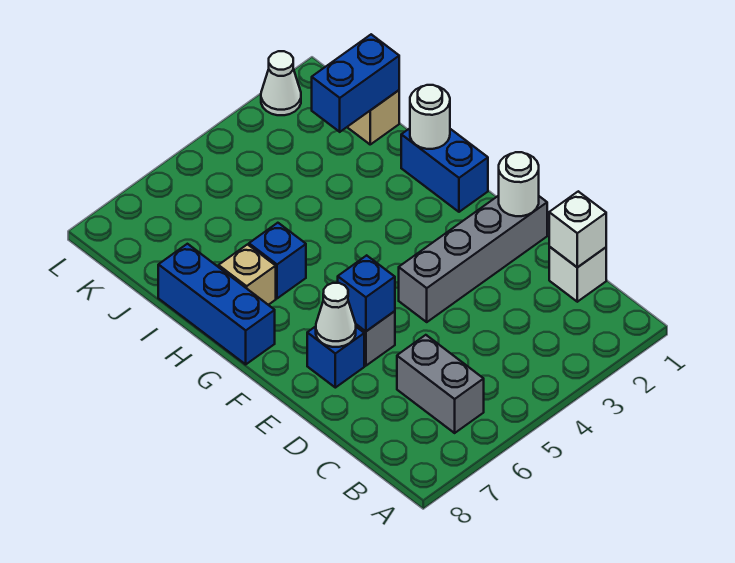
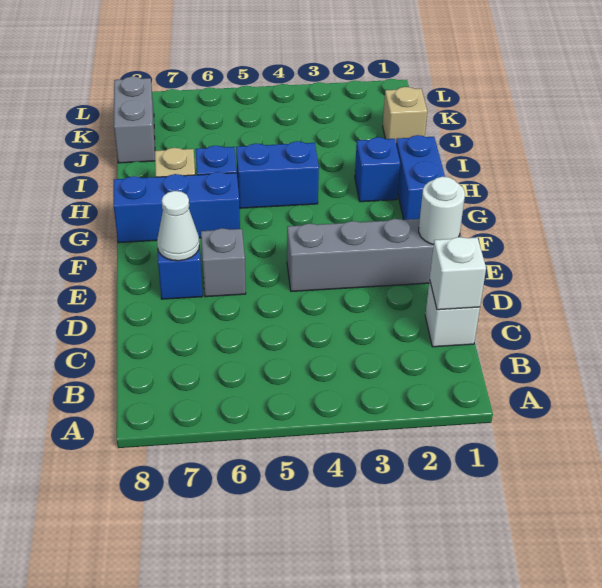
grey 1x2 brick [397,335,484,433] -> grey 1x2 brick moved to [114,76,155,163]
blue 1x1 brick [338,255,395,331] -> blue 1x1 brick moved to [355,137,400,202]
blue 1x3 brick [158,244,275,364] -> blue 1x3 brick turned to [114,172,240,243]
white 1x1 round brick [410,85,450,149] -> none
blue 1x2 brick [312,34,399,132] -> blue 1x2 brick moved to [236,141,319,208]
white 1x1 cone [261,51,301,115] -> none

